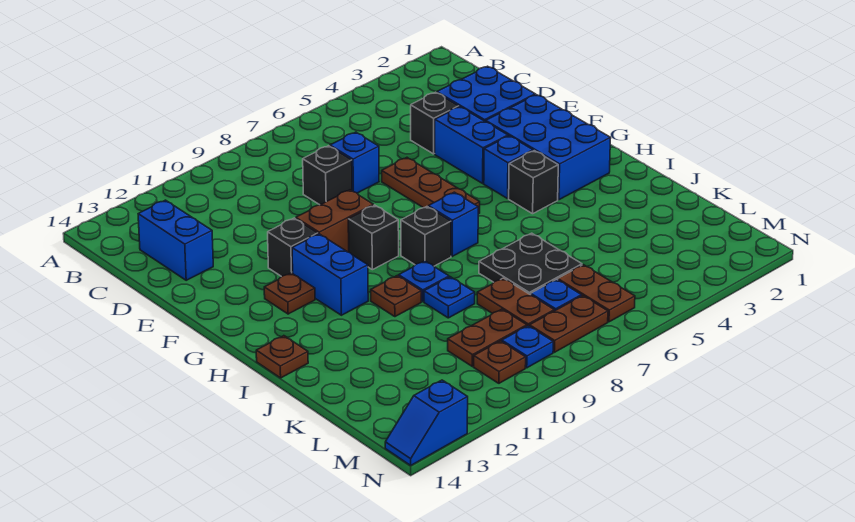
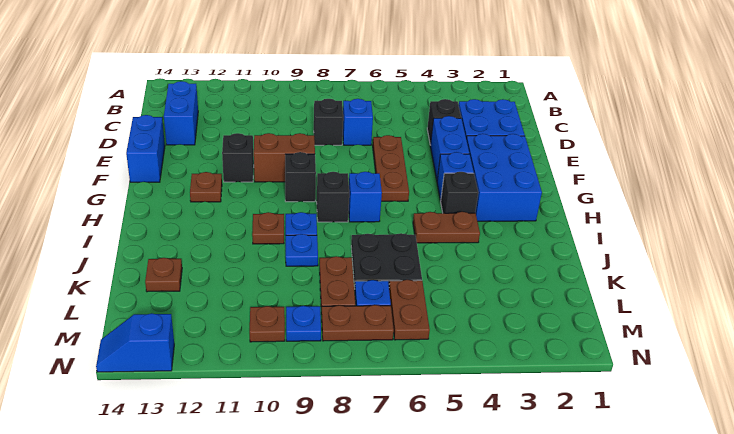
blue 1x2 brick [292,234,368,315] -> blue 1x2 brick moved to [126,115,165,182]
brown 1x1 plate [256,336,308,378] -> brown 1x1 plate moved to [145,258,182,292]
brown 1x2 plate [448,309,527,366] -> brown 1x2 plate moved to [413,212,480,243]

